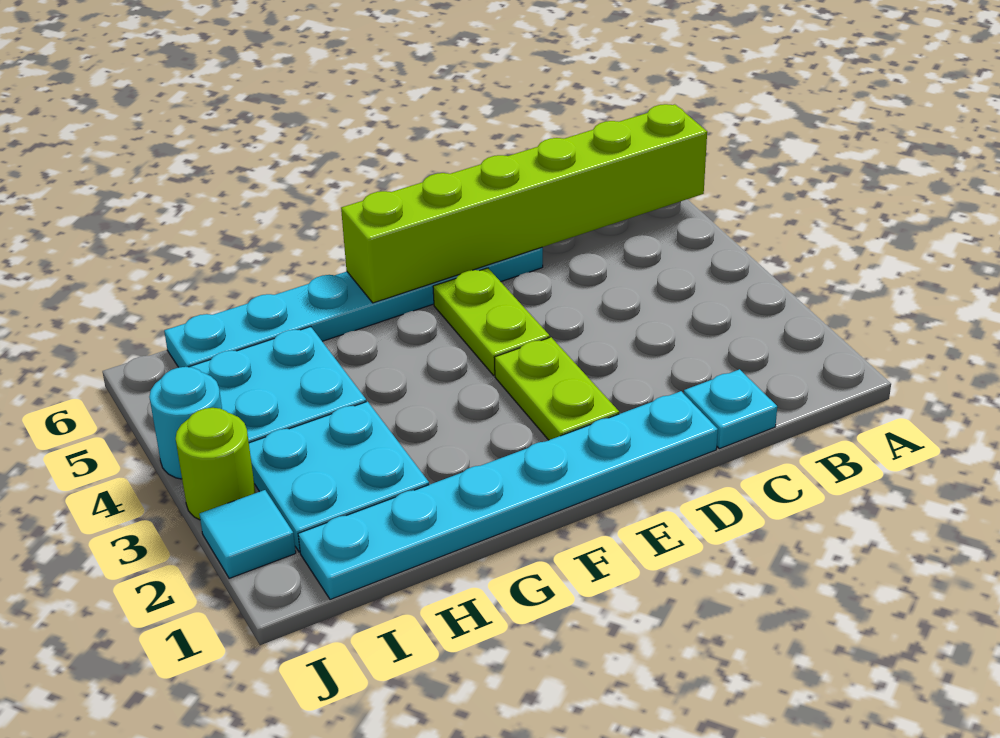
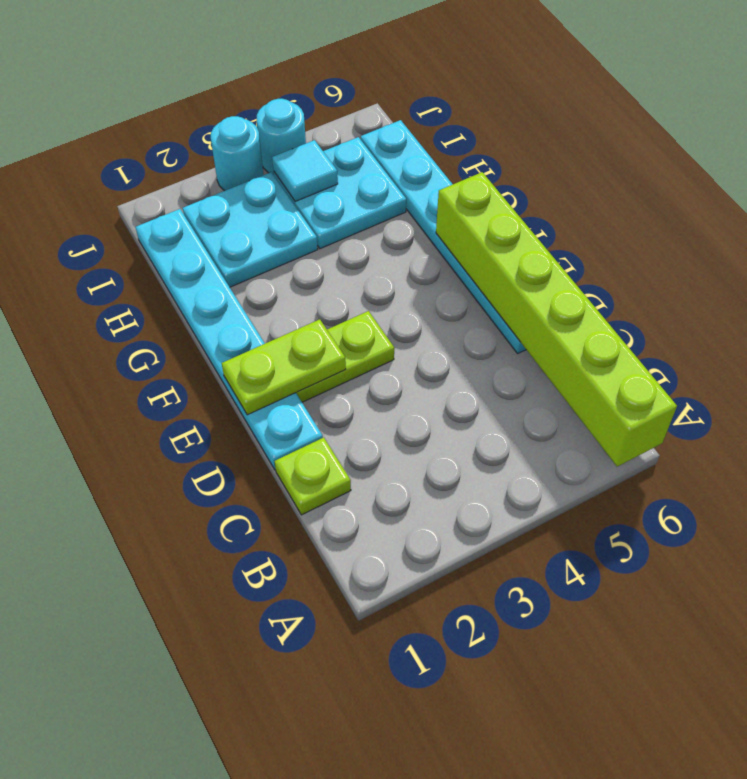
cyan 1x1 plate [684,369,777,449] -> lime 1x1 plate [275,438,351,515]
lime 1x2 plate [433,268,550,376] -> lime 1x2 plate moved to [222,319,346,415]
cyan 1x1 tile [199,490,296,578] -> cyan 1x1 tile moved to [272,140,338,201]
lime 1x1 round brick [176,408,255,520] -> cyan 1x1 round brick [211,116,263,191]

